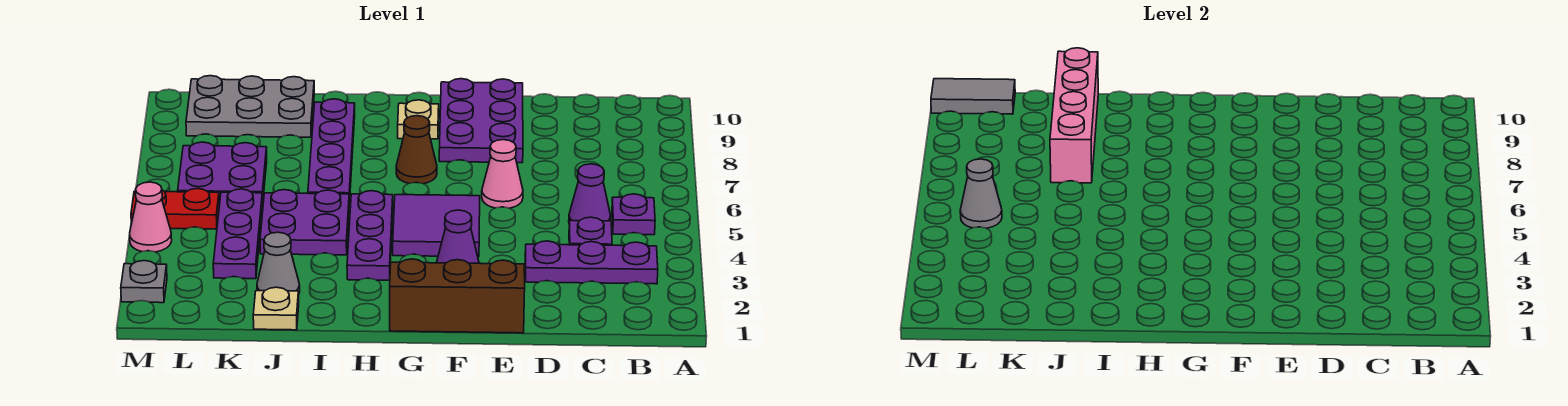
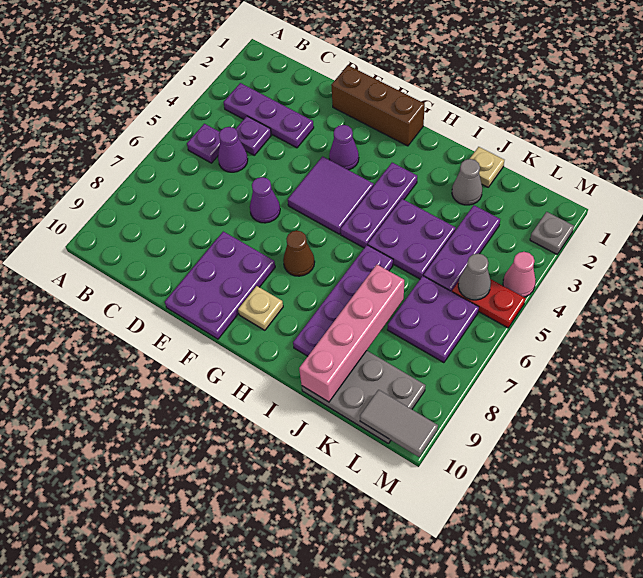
pink 1x1 cone [482,140,523,208] -> purple 1x1 cone [250,177,280,223]

